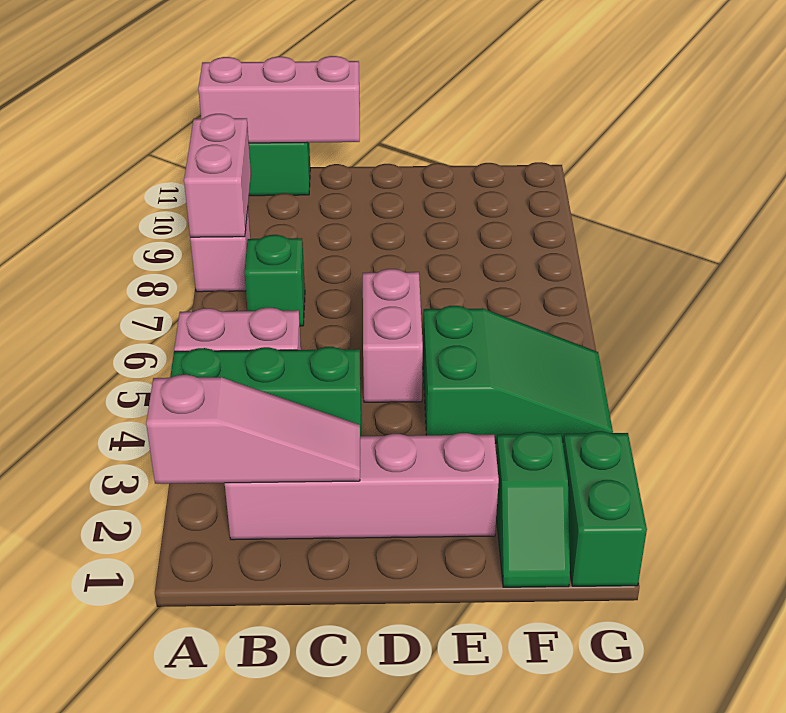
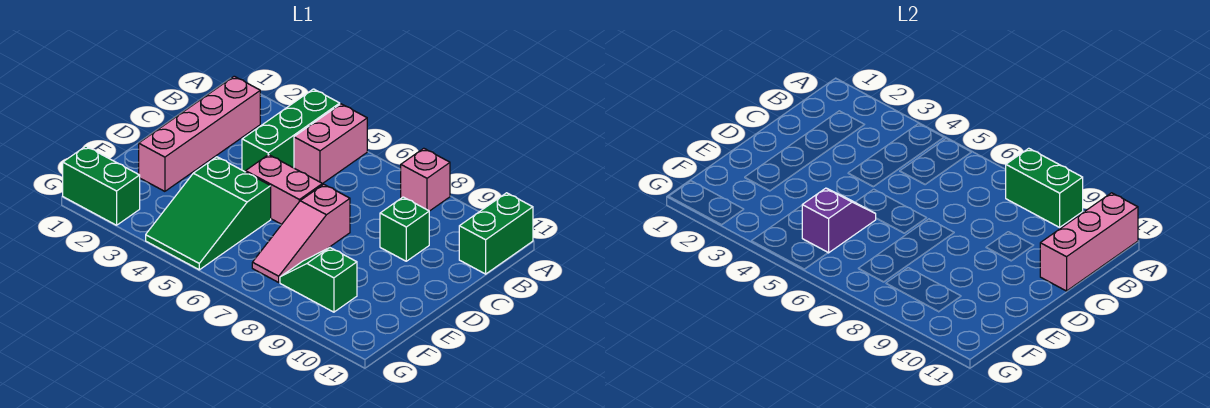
pink 1x3 slope [146,375,360,484] -> pink 1x3 slope moved to [252,184,350,282]
pink 1x2 brick [184,114,251,238] -> green 1x2 brick [1006,148,1083,227]
green 1x1 brick [244,235,305,326] -> green 1x1 brick moved to [380,197,429,261]
none -> purple 1x2 slope [802,188,876,253]
green 1x2 slope [496,432,570,587] -> green 1x2 slope moved to [280,248,357,312]

